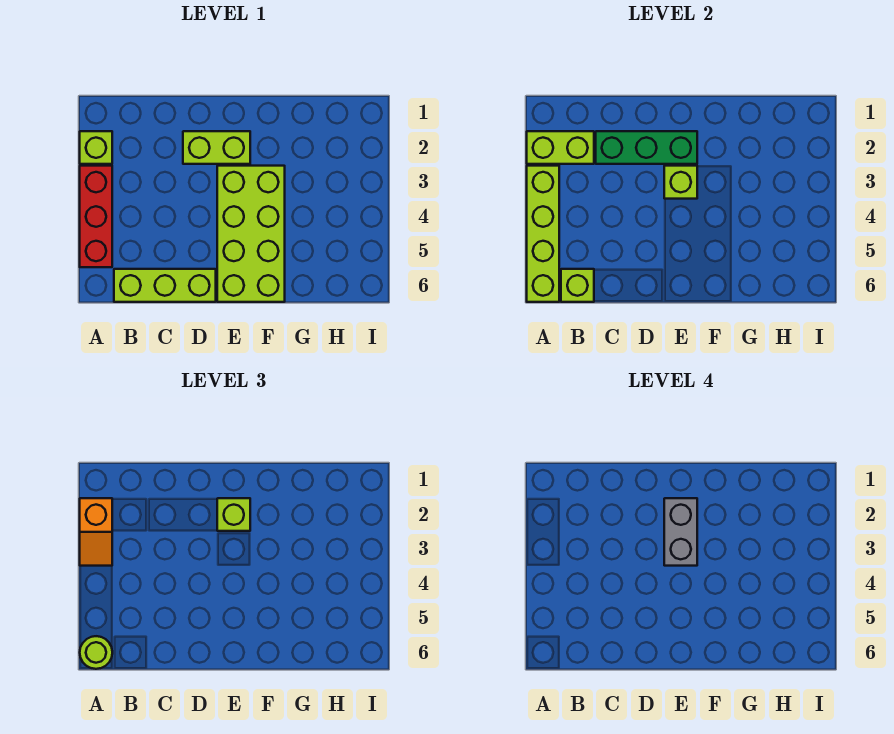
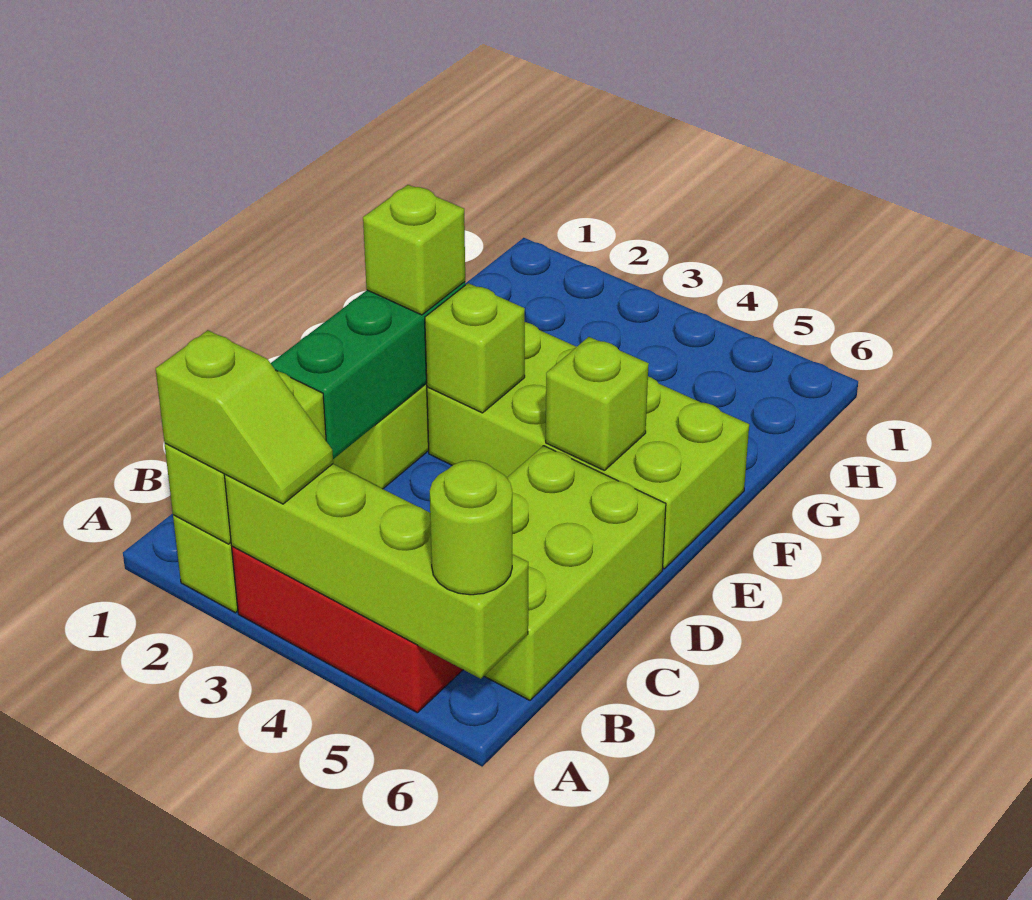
orange 1x2 slope [80,498,112,566] -> lime 1x2 slope [156,330,333,504]
lime 1x3 brick [114,269,216,302] -> lime 2x3 brick [484,446,666,700]
lime 1x1 brick [561,269,594,302] -> lime 1x1 brick moved to [546,337,649,471]
grey 1x2 brick [664,498,697,566] -> none

